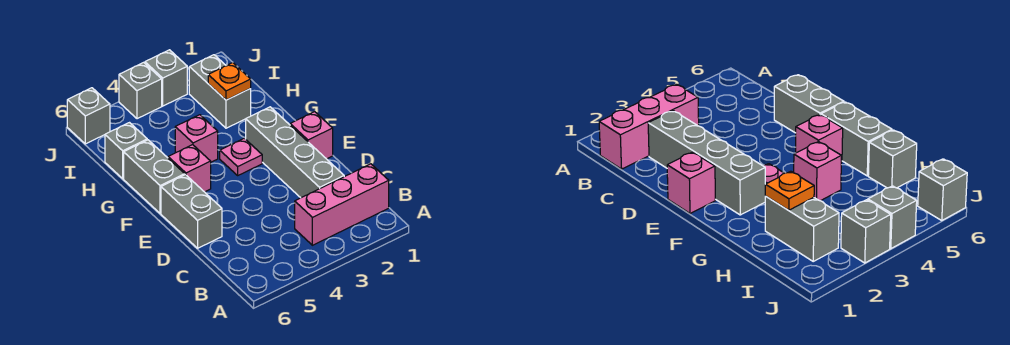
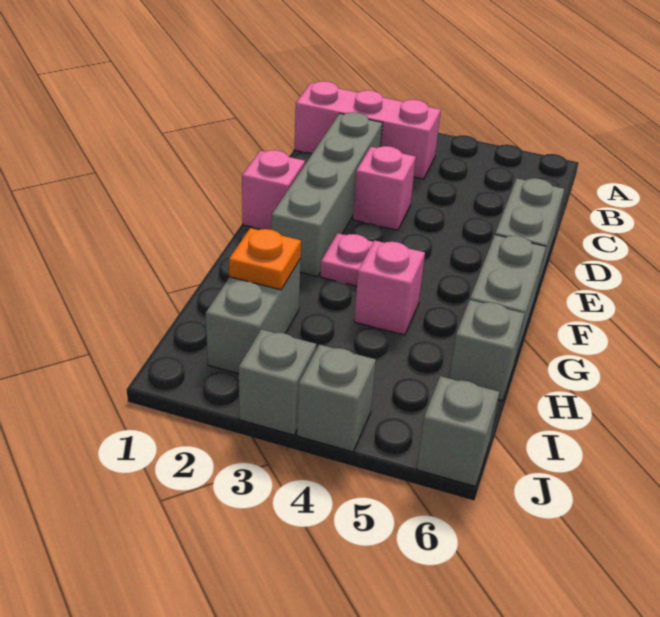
pink 1x1 brick [168,145,211,192] -> pink 1x1 brick moved to [353,146,416,230]

